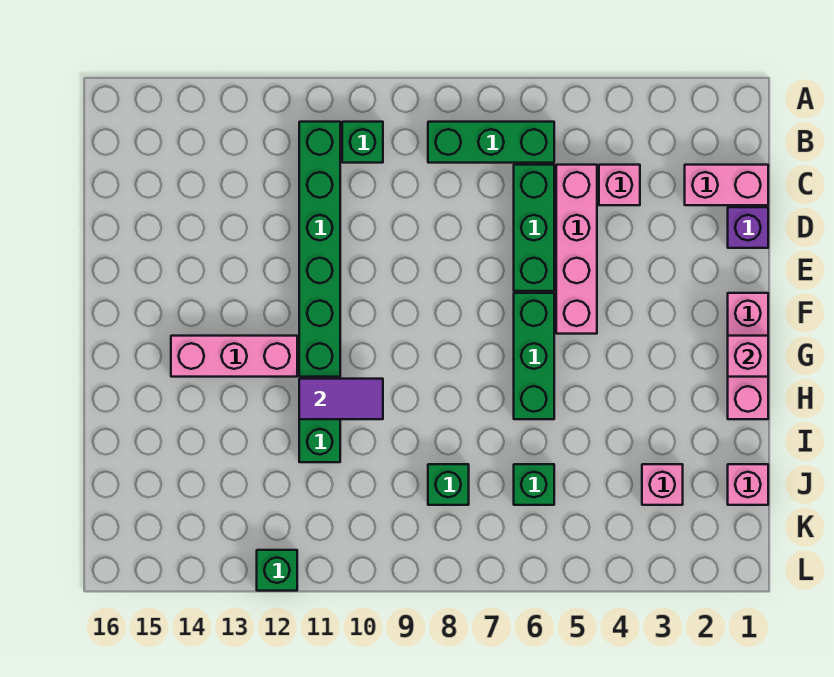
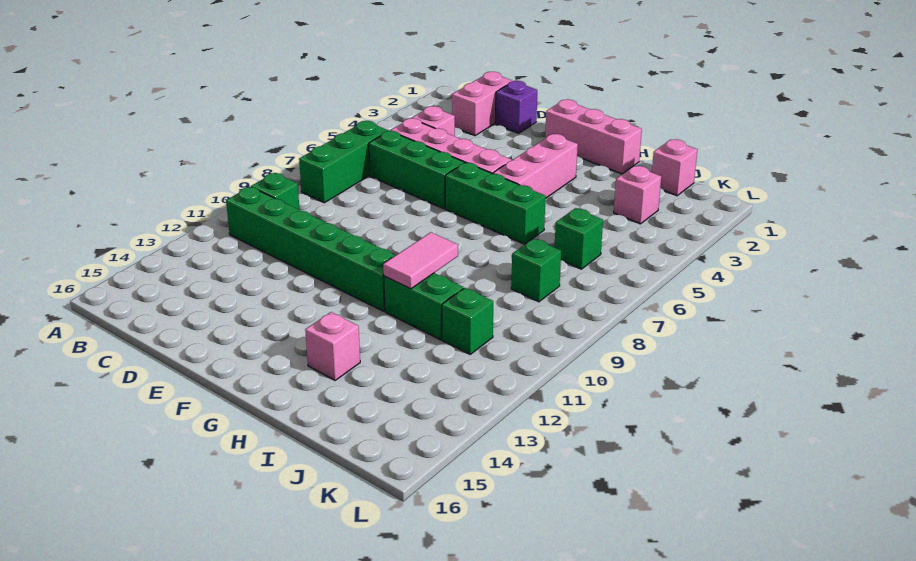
pink 1x1 brick [728,336,768,377] -> pink 1x1 brick moved to [305,312,360,380]
pink 1x3 brick [171,336,297,377] -> pink 1x3 brick moved to [493,134,578,199]
purple 1x2 tile [299,379,383,419] -> pink 1x2 tile [383,232,458,289]
green 1x1 brick [257,550,297,591] -> green 1x1 brick moved to [442,288,493,354]

